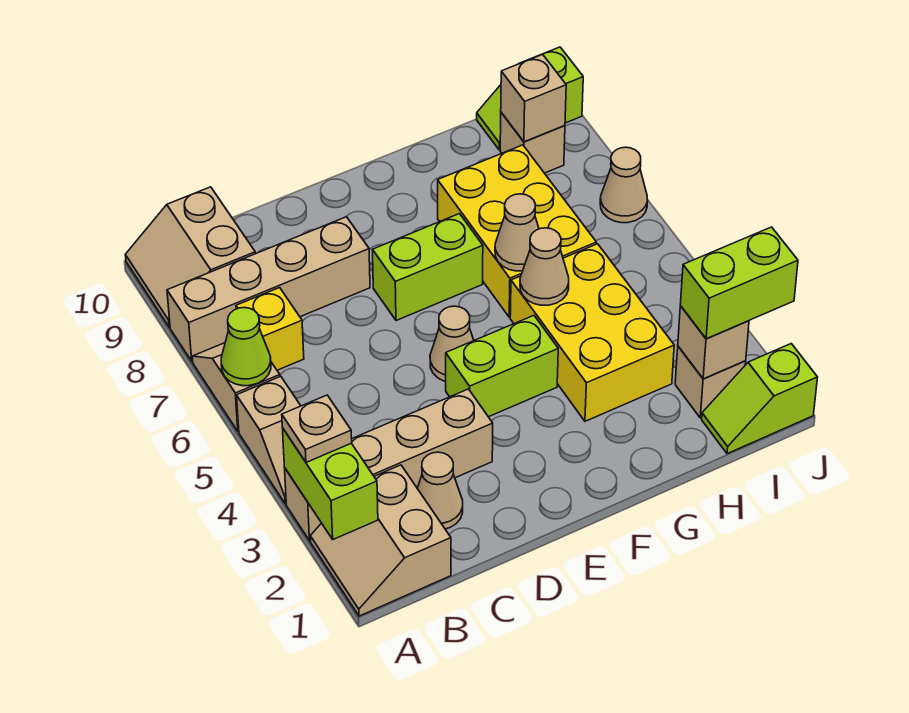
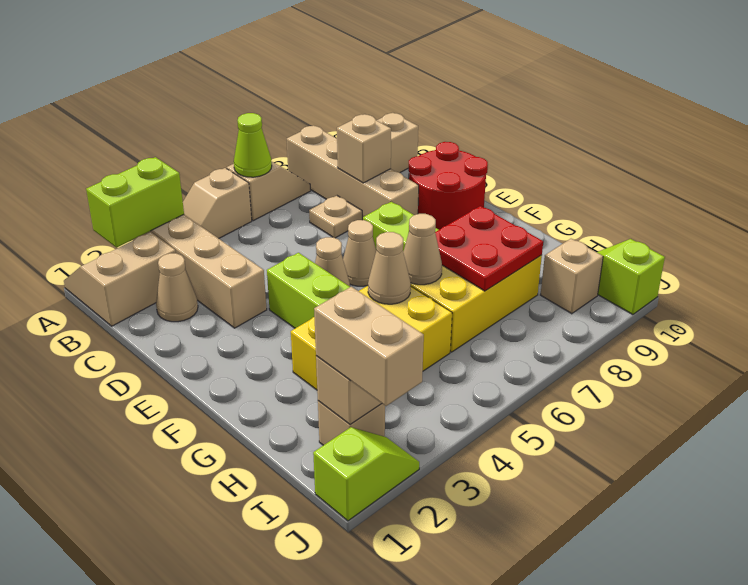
tan 1x1 plate [282,395,352,462] -> tan 1x1 plate moved to [309,196,362,238]
yellow 1x1 brick [236,288,304,370] -> none
none -> red 2x2 round brick [409,142,488,230]
none -> red 2x2 plate [435,206,543,291]
lime 1x2 slope [702,344,818,454] -> lime 1x2 slope turned to [313,427,419,521]
lime 1x2 brick [680,227,798,339] -> tan 1x2 brick [314,287,424,406]
tan 1x1 brick [501,54,566,142] -> tan 1x1 brick moved to [337,114,391,183]
tan 1x1 cone [600,147,648,223] -> tan 1x1 cone moved to [343,220,376,286]

